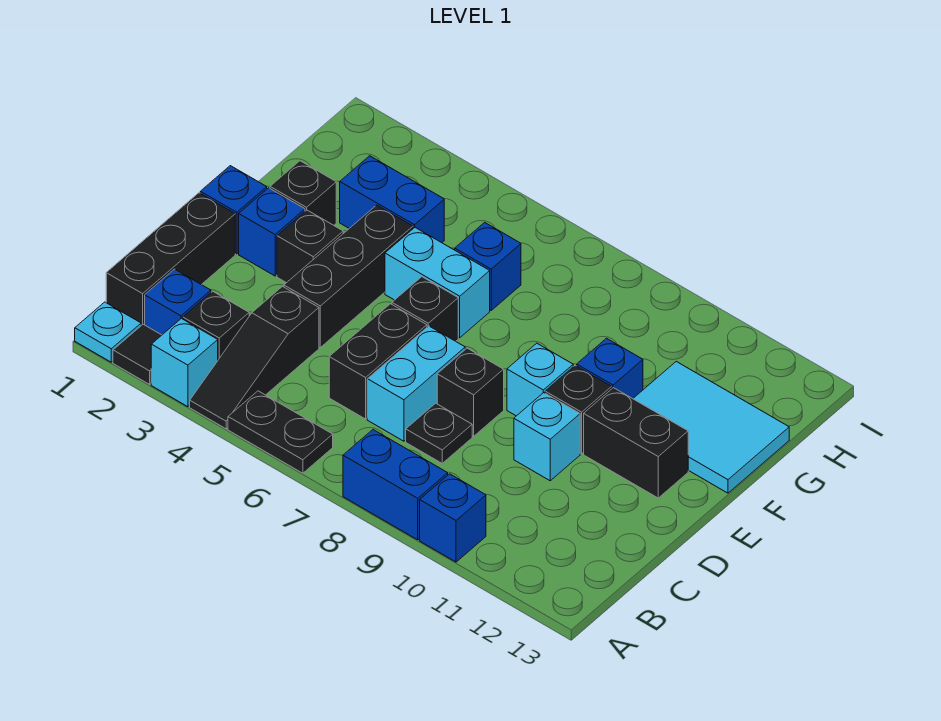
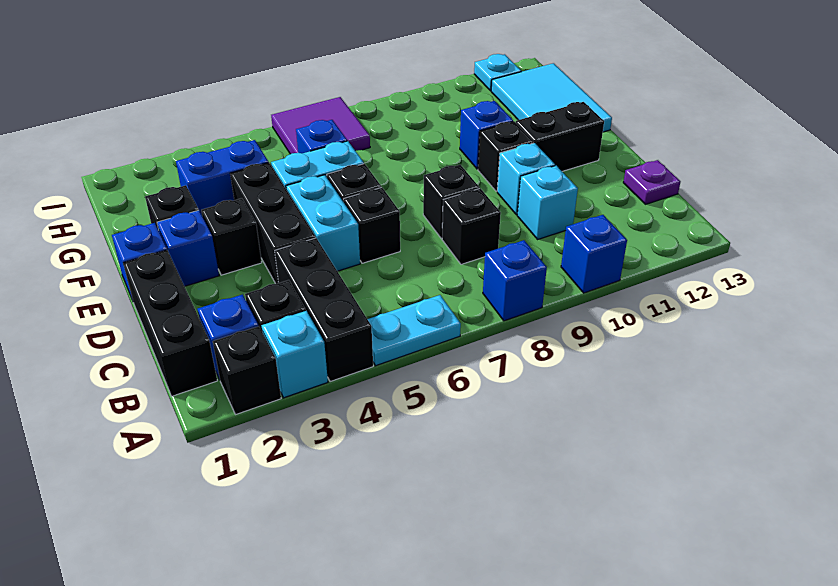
cyan 1x1 plate [75,302,141,362] -> cyan 1x1 plate moved to [474,54,521,91]
black 1x1 tile [113,324,161,384] -> black 1x1 brick [213,326,281,414]
black 1x3 slope [190,287,319,429] -> black 1x3 brick [275,238,373,382]
black 1x2 plate [228,391,333,473] -> cyan 1x2 plate [368,295,461,366]
blue 1x2 brick [343,430,448,540] -> blue 1x1 brick [483,240,547,321]
black 1x2 brick [329,304,427,419] -> black 1x1 brick [343,187,400,263]
cyan 1x2 brick [367,326,465,441] -> cyan 1x2 brick moved to [286,175,360,271]
black 1x1 plate [406,403,472,463] -> black 1x1 brick [442,188,501,264]
none -> purple 1x1 plate [623,160,680,204]
cyan 1x1 brick [507,343,573,416] -> cyan 1x1 brick moved to [517,166,578,239]
cyan 2x3 tile [633,362,789,493] -> cyan 2x3 tile turned to [491,63,612,132]
none -> purple 2x2 tile [271,97,370,154]

